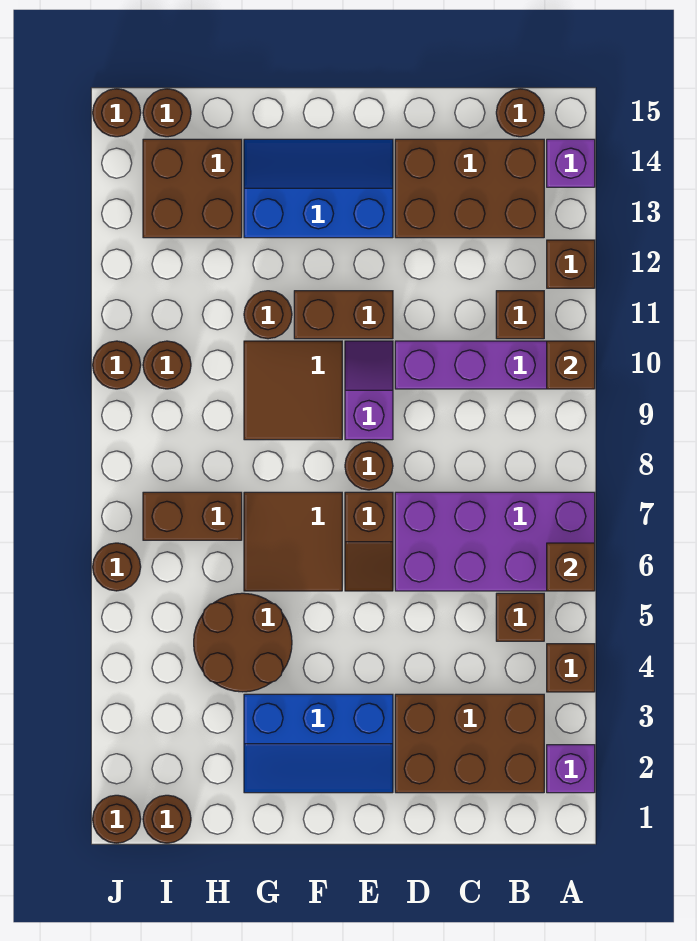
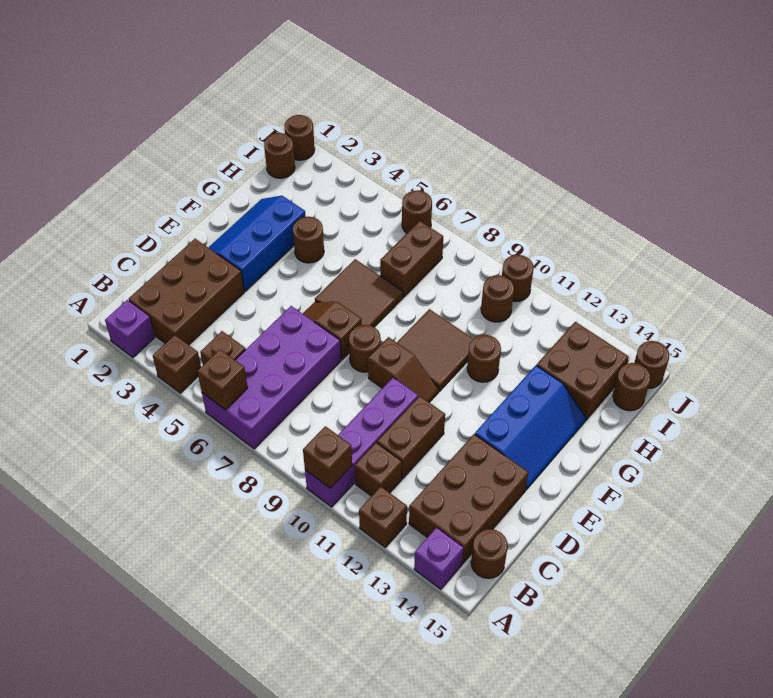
purple 1x2 slope [345,341,393,440] -> brown 1x2 slope [368,337,439,402]
brown 1x2 brick [294,291,393,339] -> brown 1x2 brick moved to [377,396,445,479]
brown 2x2 round brick [194,593,292,692] -> brown 1x1 round brick [293,217,324,263]

